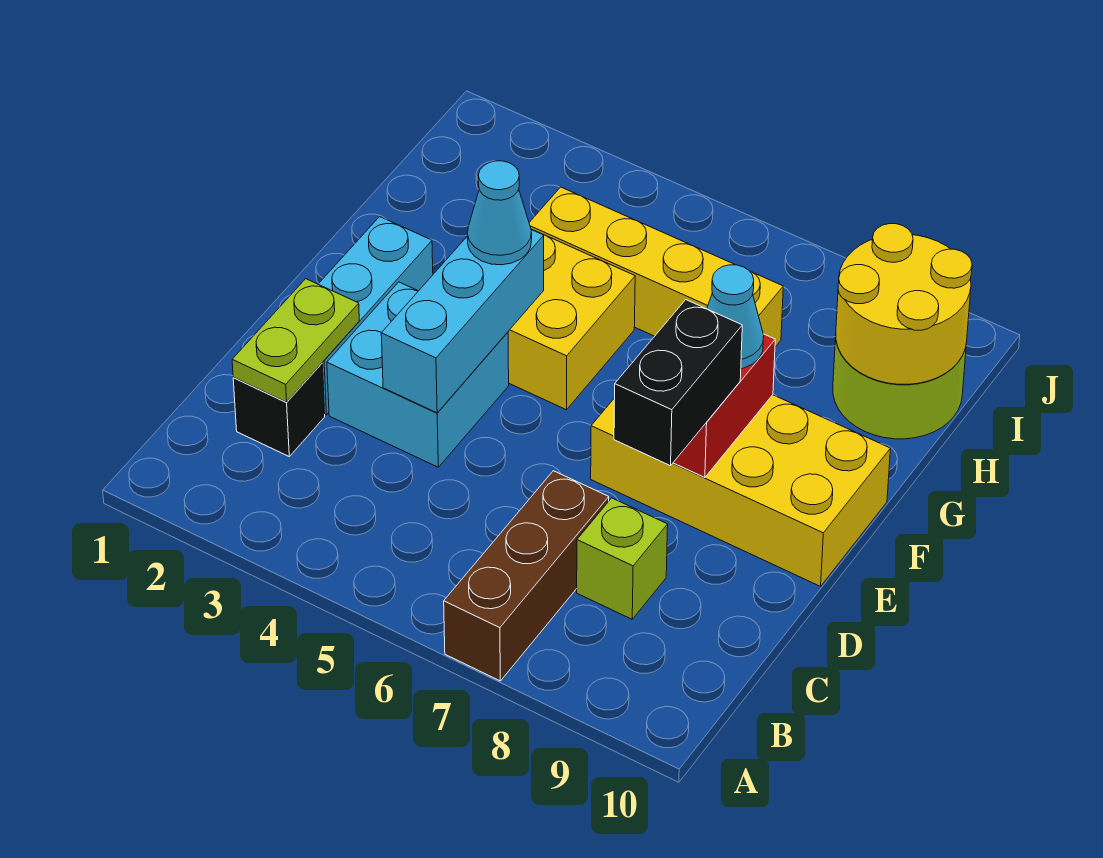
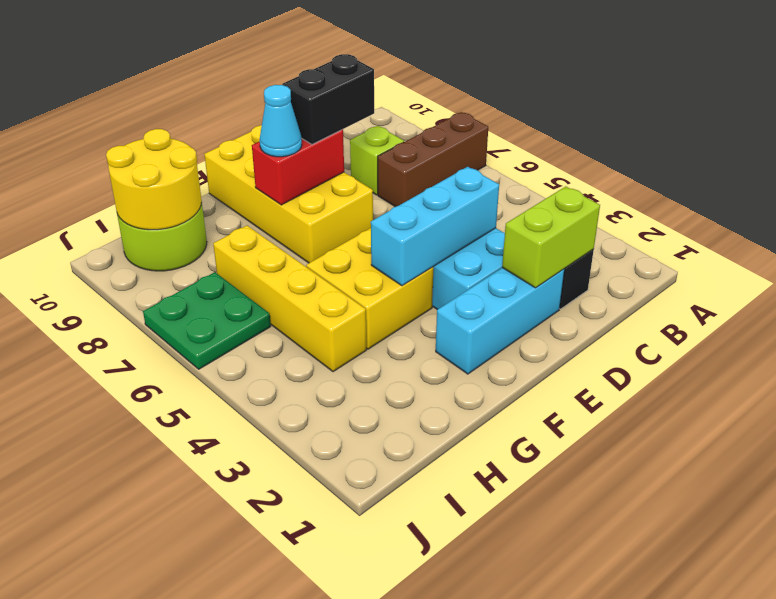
lime 1x2 plate [232,279,359,402] -> lime 1x2 brick [502,186,600,288]
cyan 1x1 cone [467,161,532,265] -> none
none -> green 2x2 plate [143,272,271,369]

